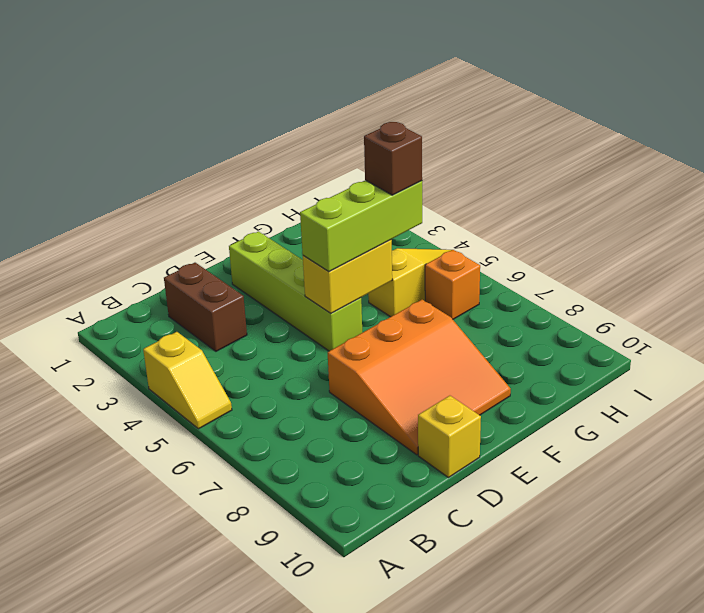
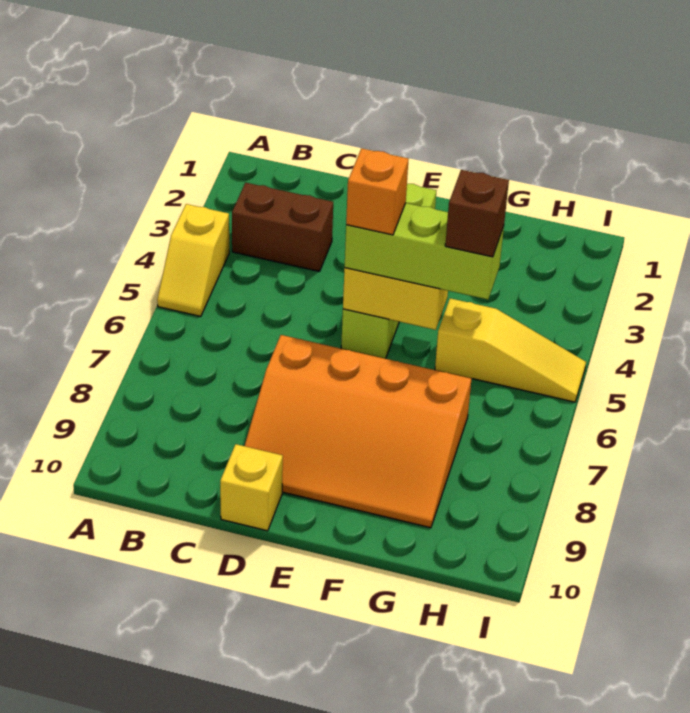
brown 1x2 brick [164,263,247,351] -> brown 1x2 brick turned to [232,183,333,271]
orange 3x3 slope [328,300,511,455] -> orange 3x4 slope [245,335,471,528]
orange 1x1 brick [425,250,480,319] -> orange 1x1 brick moved to [346,148,409,235]

